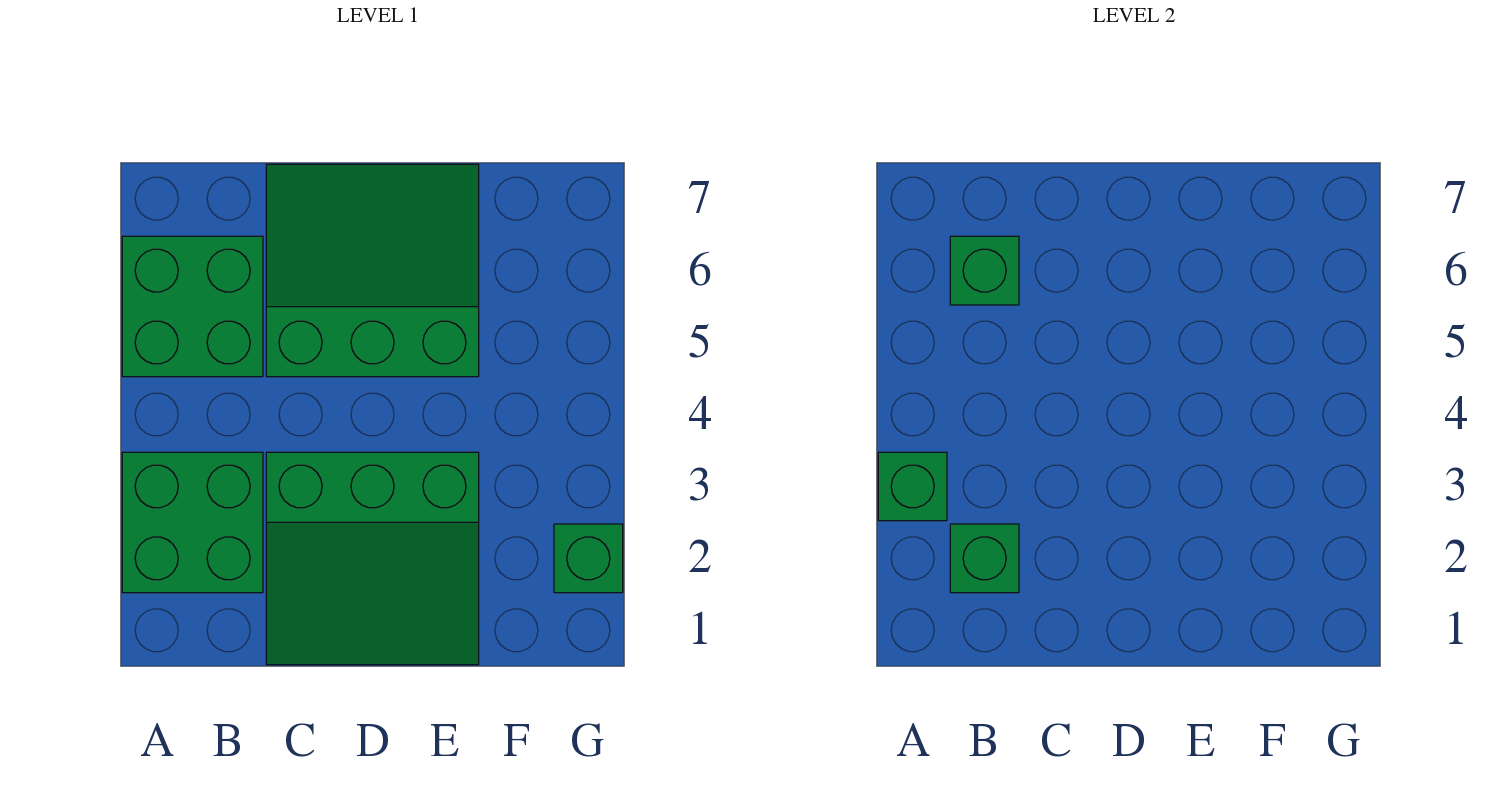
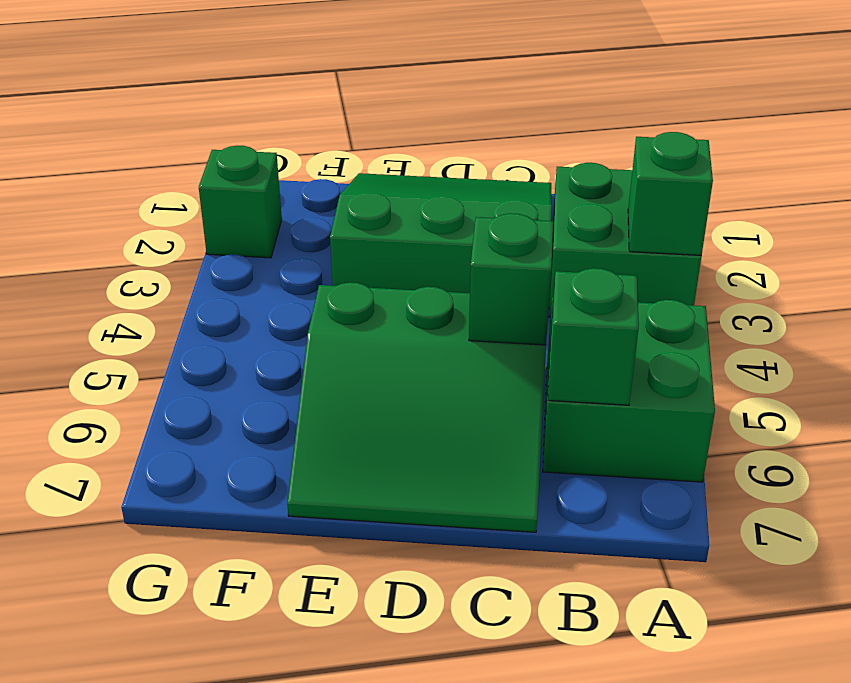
green 1x1 brick [950,524,1019,593] -> green 1x1 brick moved to [469,213,553,345]

